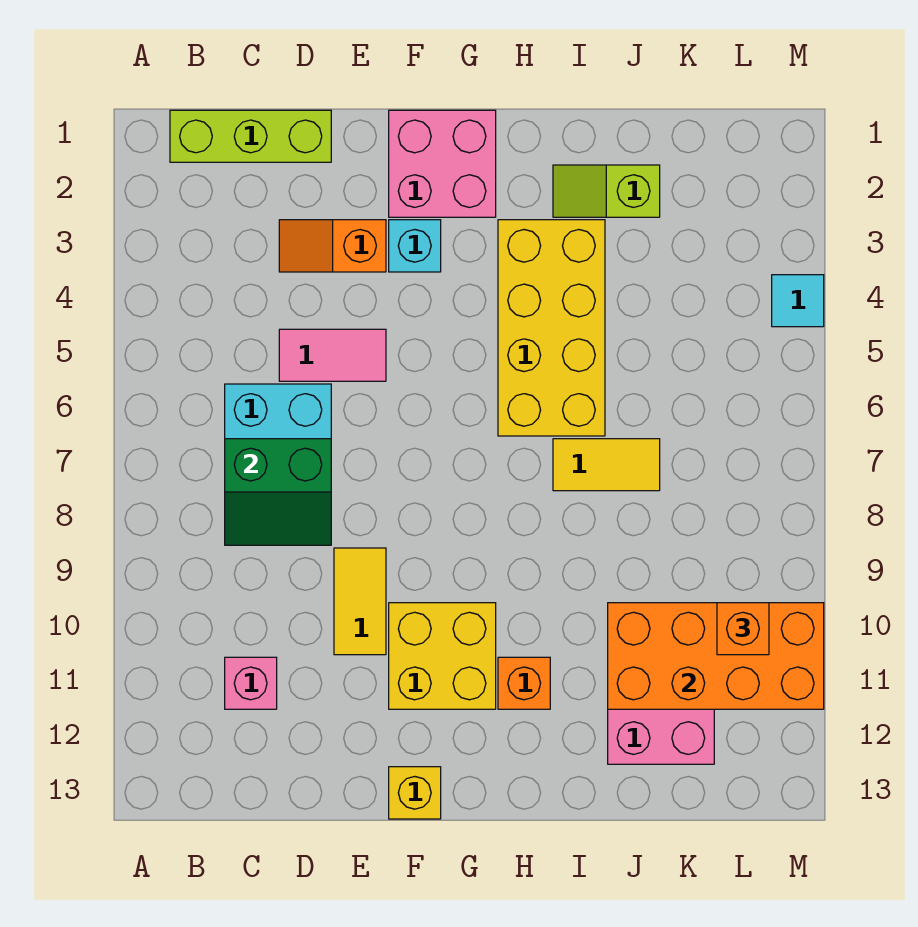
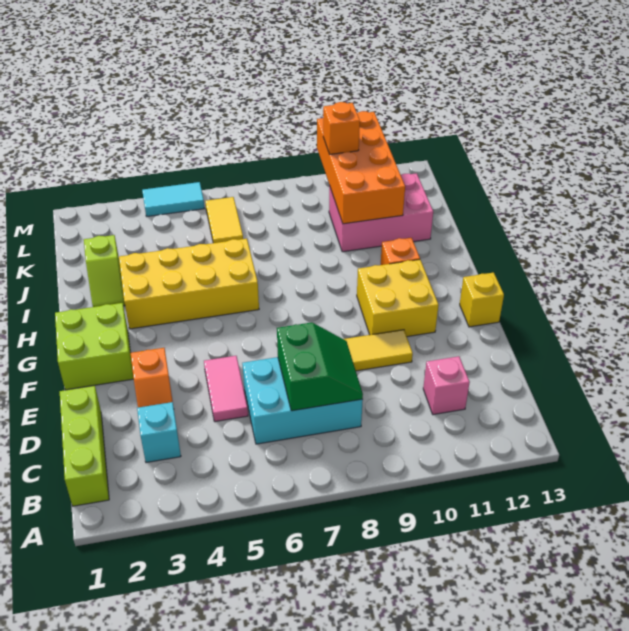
pink 2x2 brick [389,110,496,217] -> lime 2x2 brick [55,303,134,390]
cyan 1x1 brick [389,220,441,272] -> cyan 1x1 brick moved to [137,402,181,463]
yellow 1x2 tile [553,439,660,491] -> yellow 1x2 tile moved to [205,197,243,243]
cyan 1x1 tile [772,275,824,327] -> cyan 1x2 tile [142,182,204,216]

